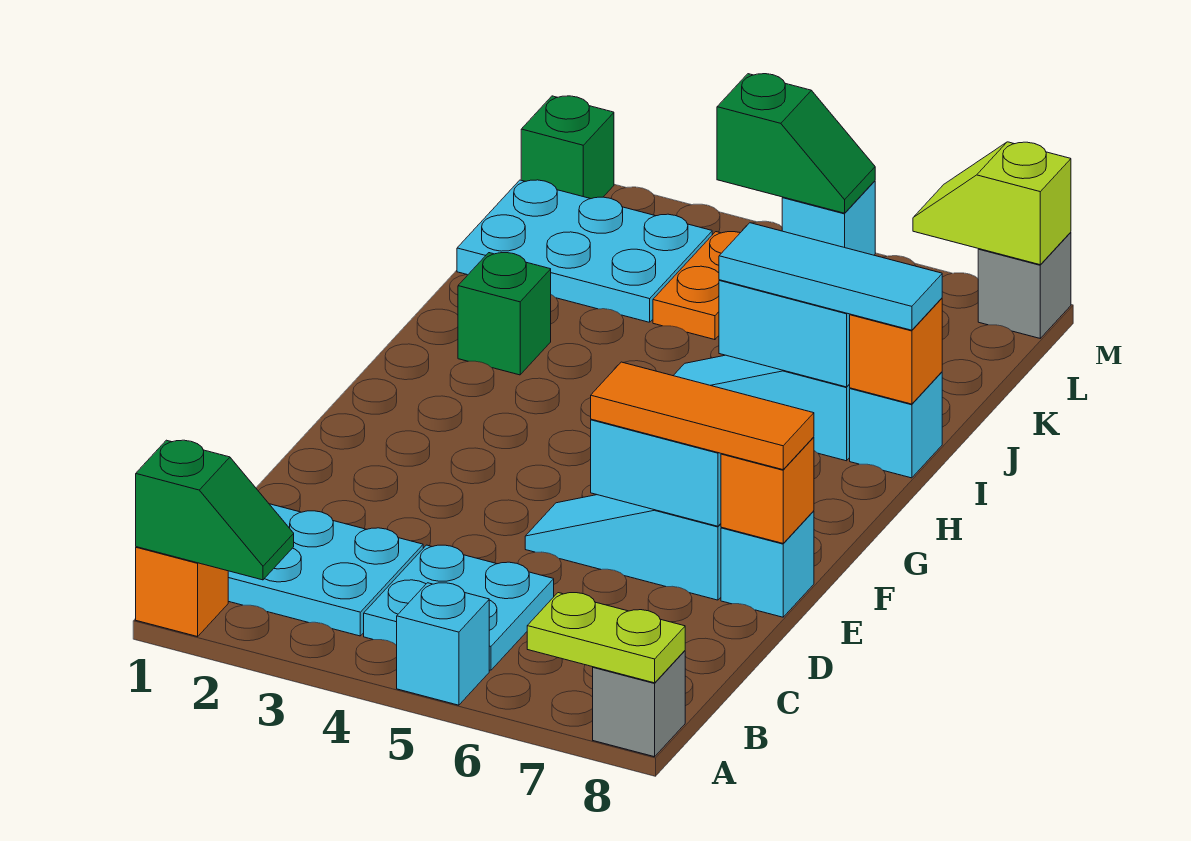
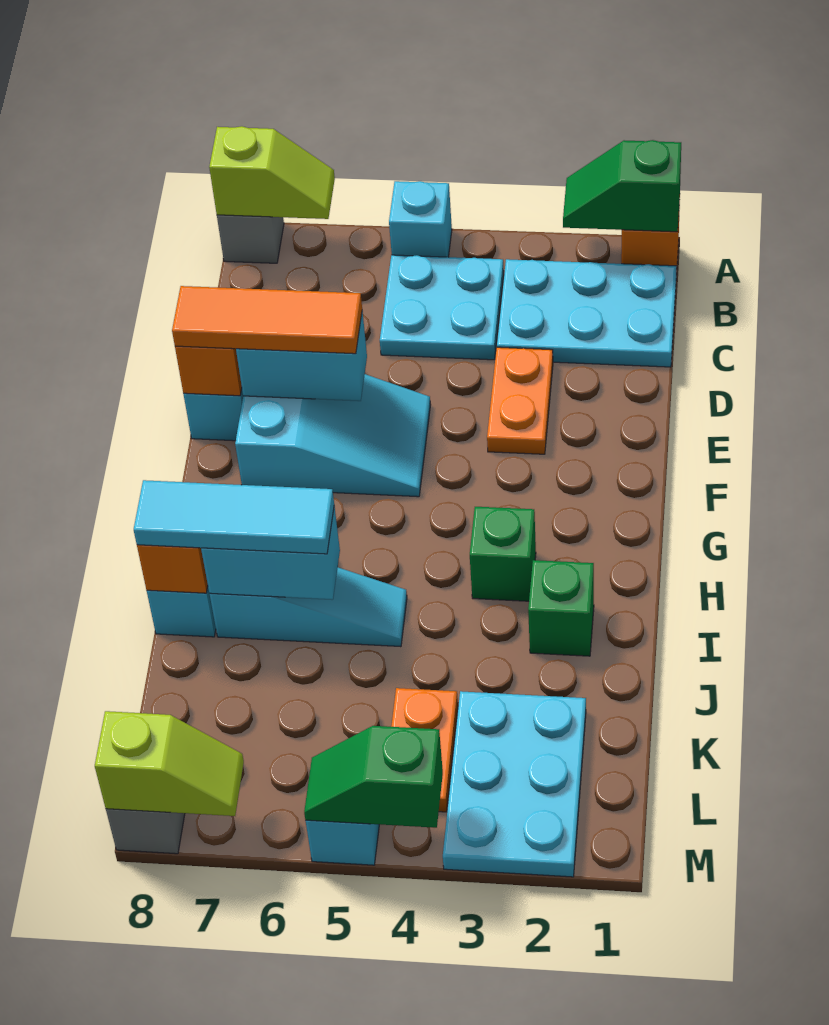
lime 1x2 plate [527,593,685,683] -> lime 1x2 slope [209,126,335,219]
none -> orange 1x2 plate [487,347,553,454]
cyan 1x3 slope [525,495,722,600] -> cyan 2x3 slope [235,374,431,497]
cyan 2x3 plate [457,180,712,322] -> cyan 2x3 plate turned to [443,691,586,877]
green 1x1 brick [521,96,614,199] -> green 1x1 brick moved to [470,507,536,601]

